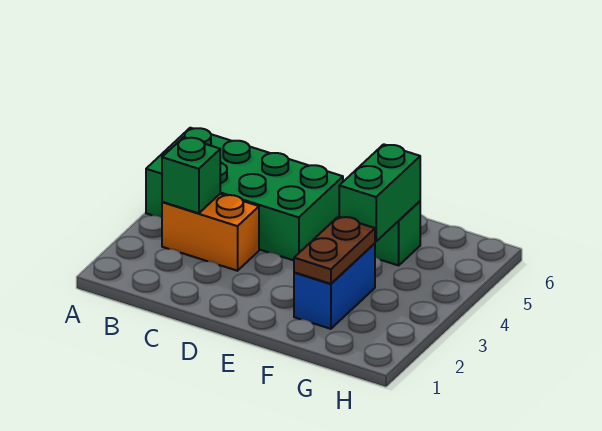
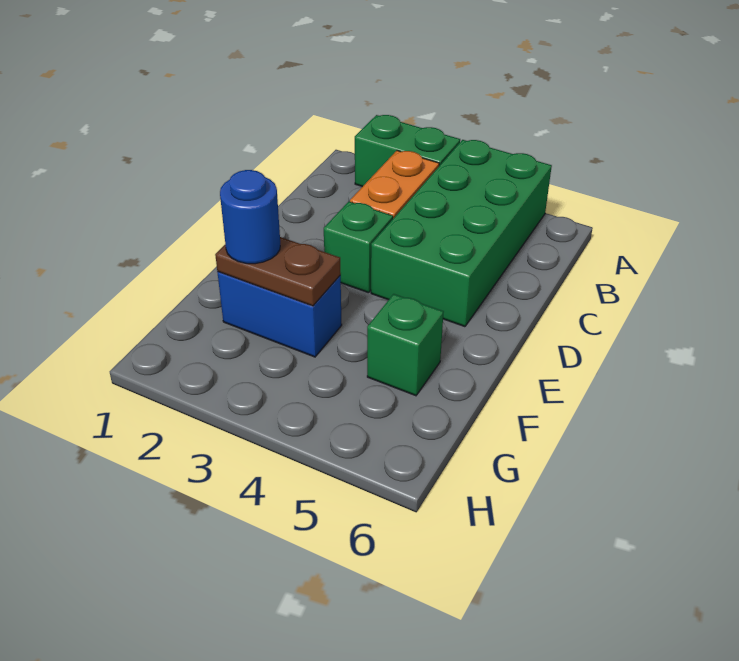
green 1x1 brick [162,137,220,213] -> green 1x1 brick moved to [324,202,393,293]
none -> blue 1x1 round brick [220,170,280,264]
green 1x2 brick [339,144,420,242] -> green 1x2 brick moved to [355,115,460,187]

